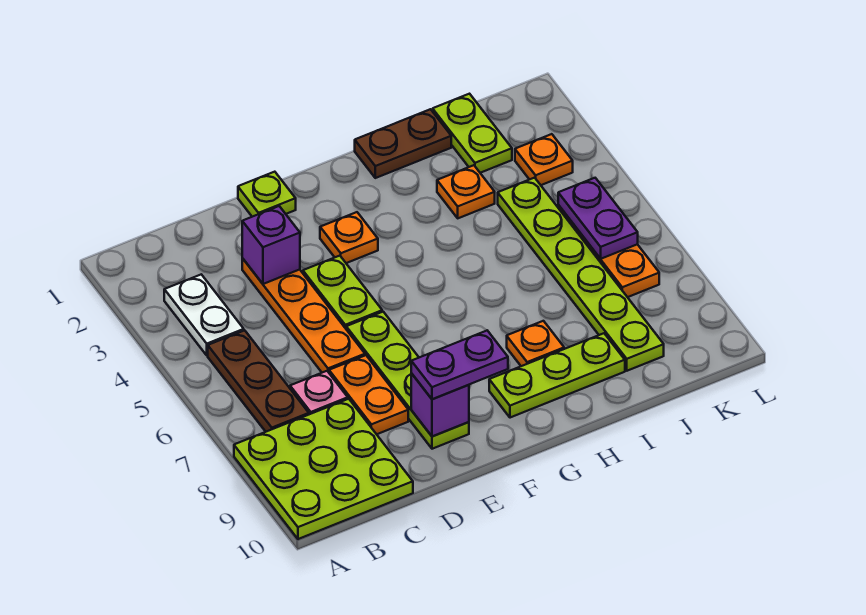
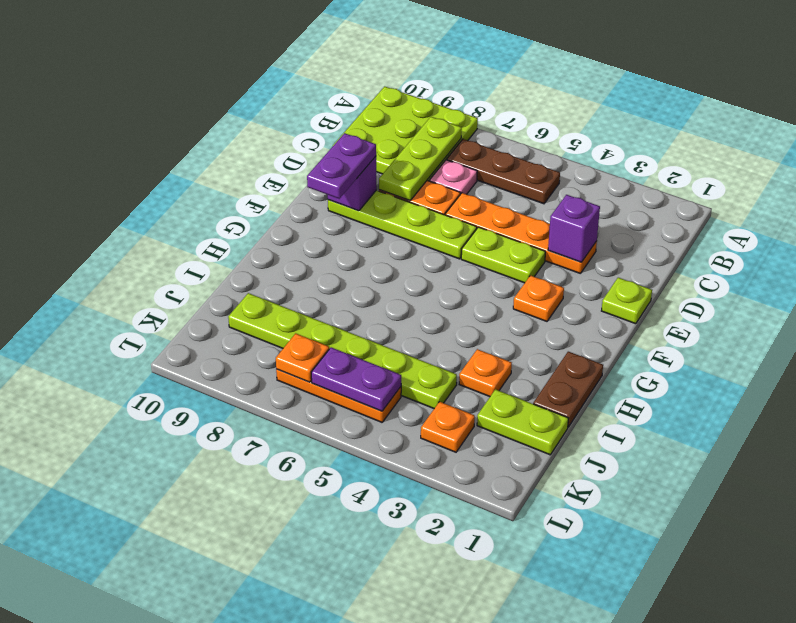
white 1x2 plate [164,274,244,355] -> none
lime 1x3 plate [489,333,625,418] -> lime 1x3 plate moved to [379,117,462,201]
orange 1x1 plate [507,321,564,366] -> orange 1x1 plate moved to [276,333,329,382]

